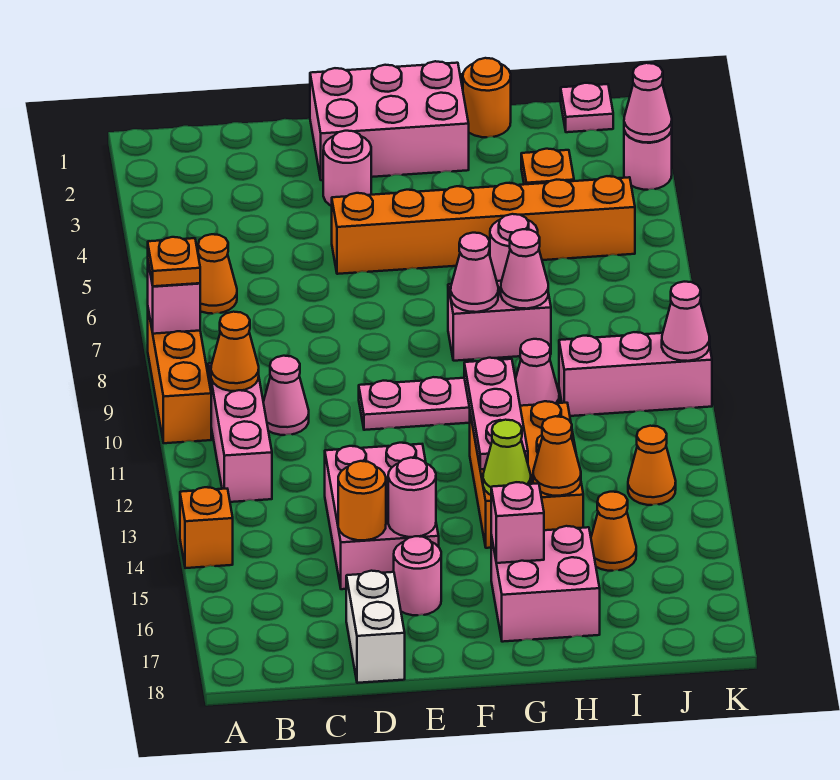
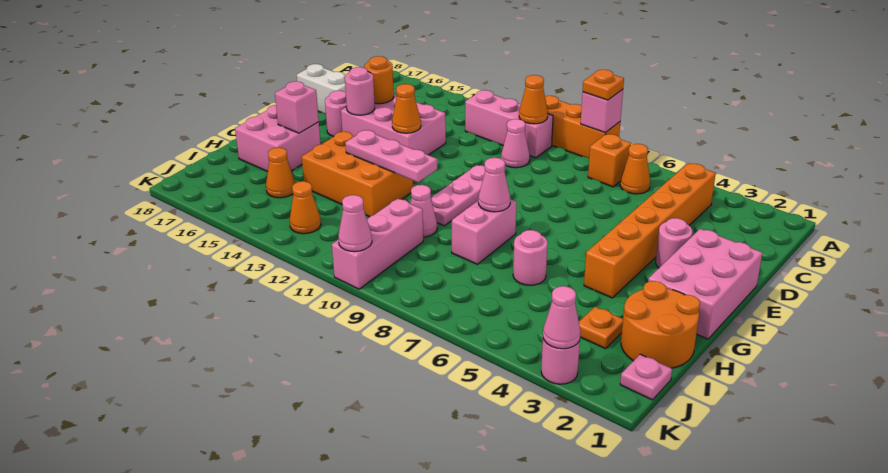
orange 1x1 brick [180,487,233,568] -> orange 1x1 brick moved to [588,134,631,187]
orange 1x6 brick [332,176,635,274] -> orange 1x6 brick moved to [584,163,716,298]
lime 1x1 cone [483,420,531,495] -> none
orange 1x1 round brick [463,58,511,137] -> orange 2x2 round brick [621,281,700,368]
pink 1x1 cone [501,229,548,309] -> none
orange 1x1 cone [533,416,581,496] -> orange 1x1 cone moved to [392,84,421,133]

